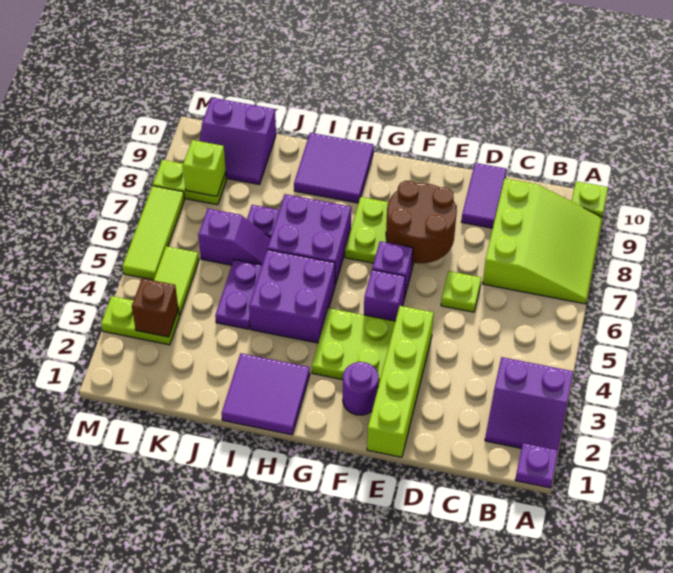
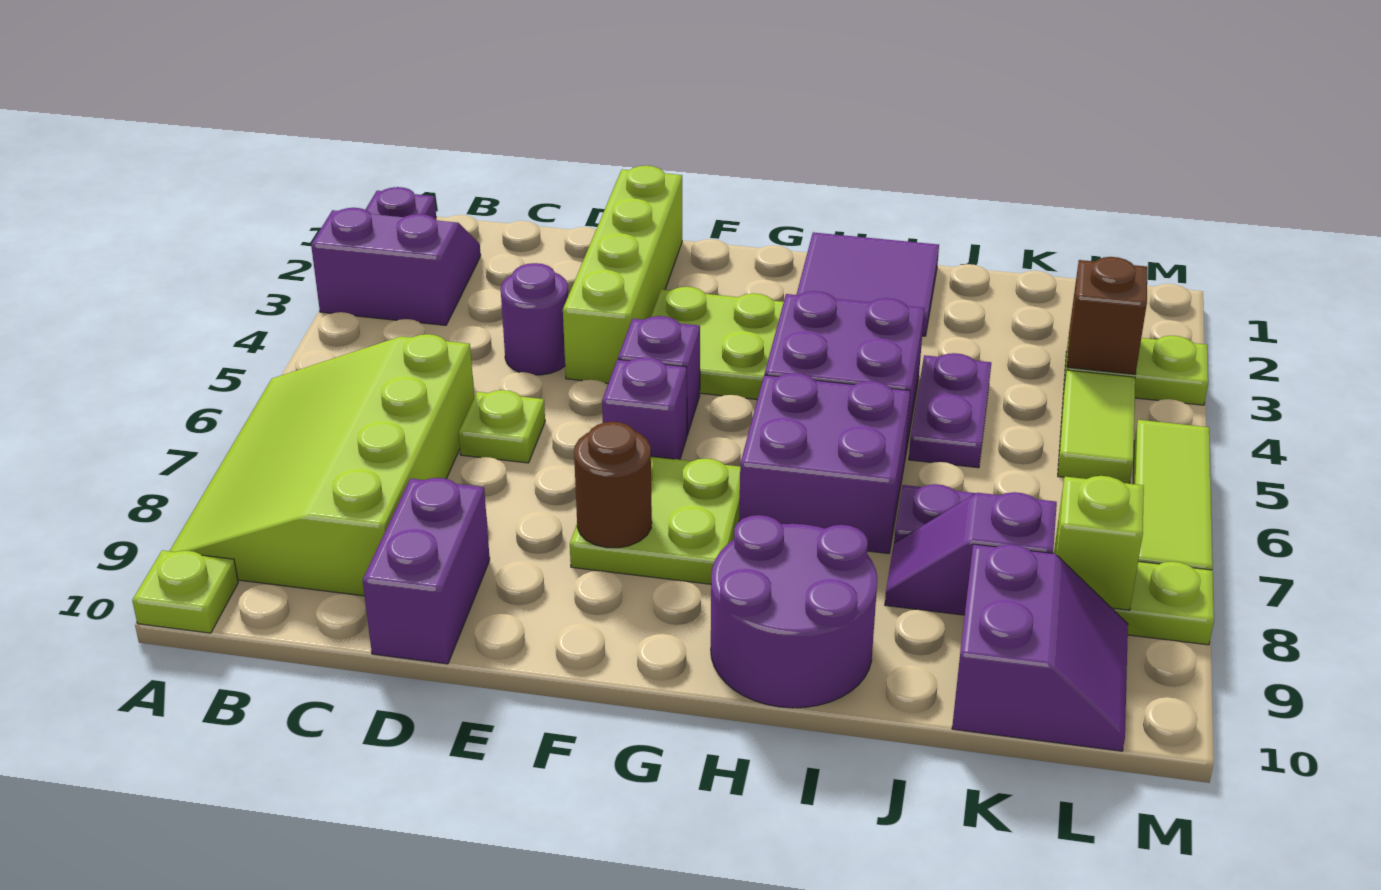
lime 3x3 slope [483,178,602,304] -> lime 3x4 slope [170,334,474,596]
purple 1x2 tile [461,163,507,228] -> purple 1x2 brick [363,478,490,664]
brown 2x2 round brick [386,181,457,263] -> brown 1x1 round brick [574,422,652,548]
purple 1x1 round brick [343,362,379,415] -> purple 1x1 round brick moved to [501,263,568,375]
purple 2x2 tile [294,133,374,203] -> purple 2x2 round brick [711,515,877,708]
purple 1x2 slope [198,209,270,265] -> purple 1x2 slope moved to [885,492,1057,615]
purple 2x2 slope [200,98,276,185] -> purple 2x2 slope turned to [952,544,1128,751]

